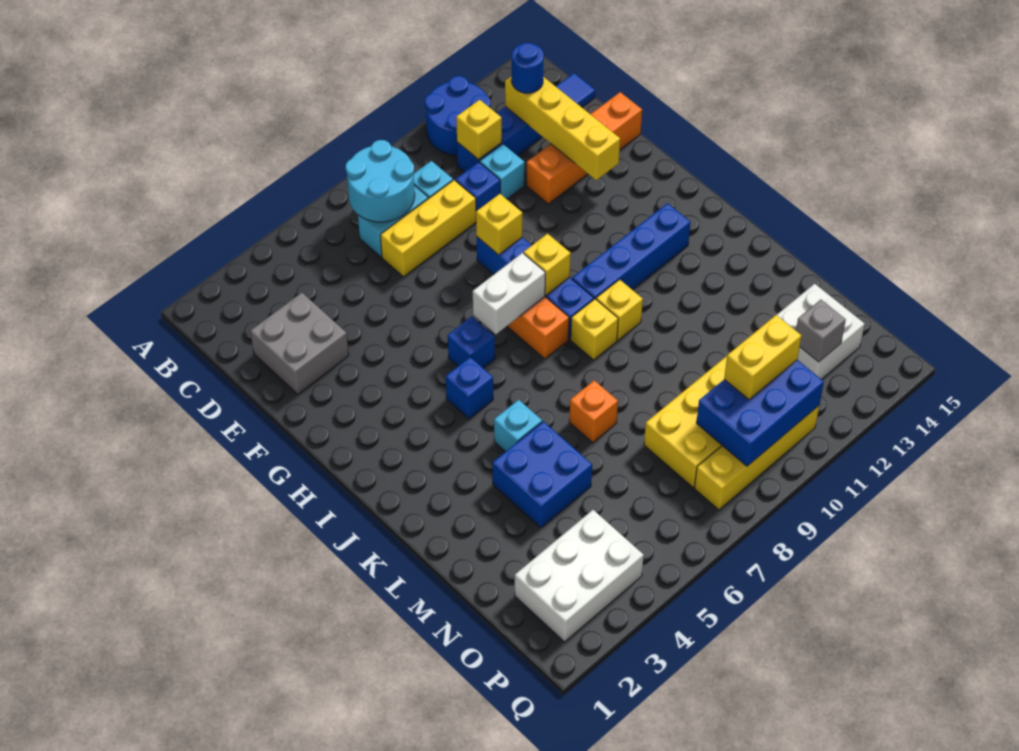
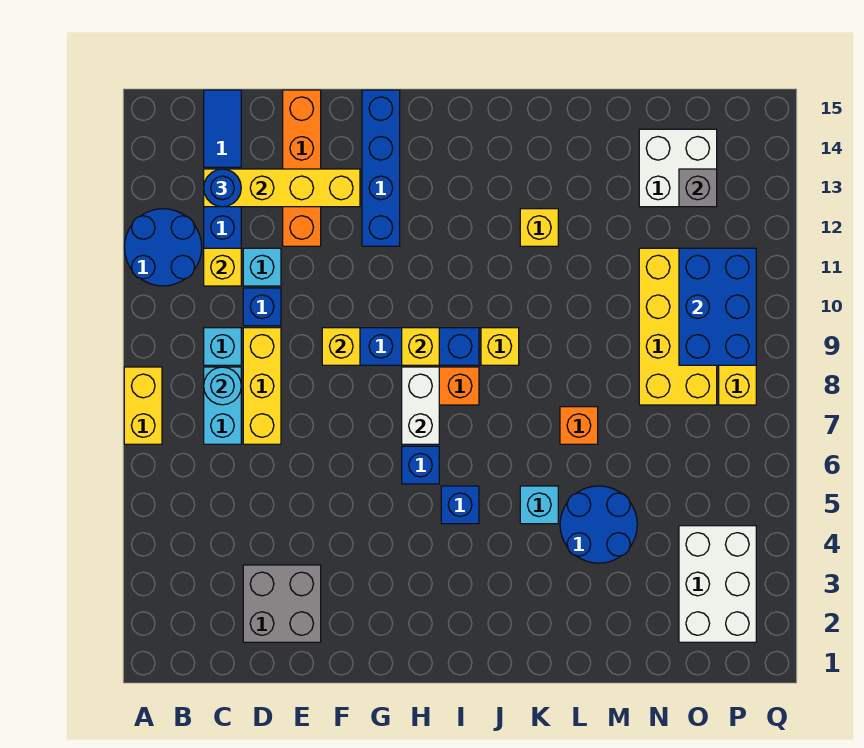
cyan 2x2 round brick [346,140,415,222] -> cyan 1x1 round brick [204,367,241,405]
blue 1x4 brick [572,203,690,299] -> blue 1x4 brick moved to [362,90,400,246]
yellow 1x1 brick [596,280,643,340] -> yellow 1x1 brick moved to [520,209,558,246]
blue 2x2 brick [493,421,592,528] -> blue 2x2 round brick [560,486,637,563]
yellow 1x2 brick [724,315,801,400] -> yellow 1x2 brick moved to [124,367,162,444]

